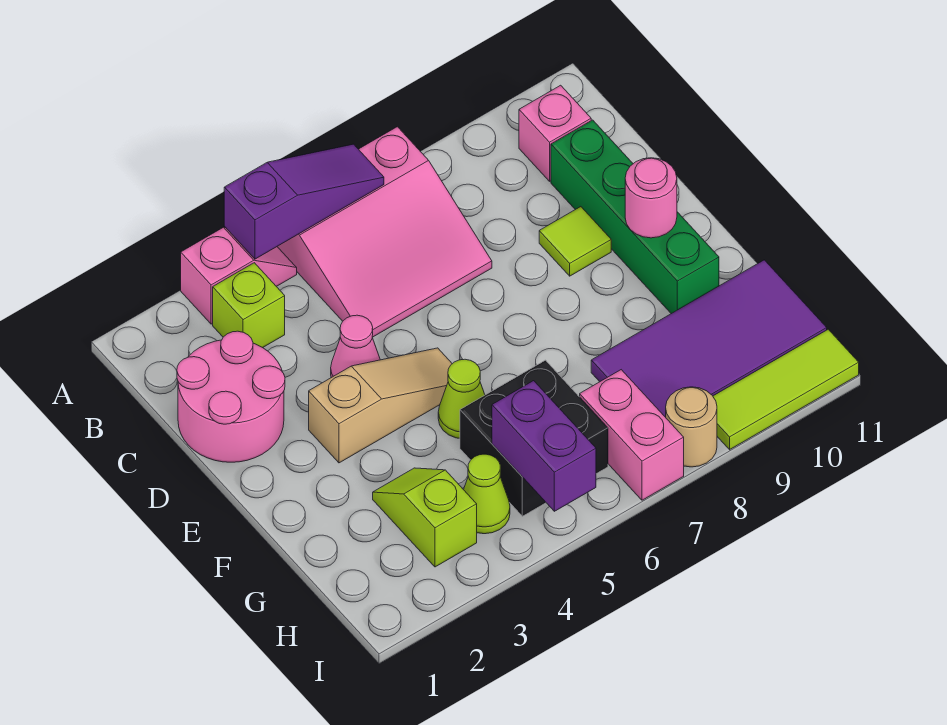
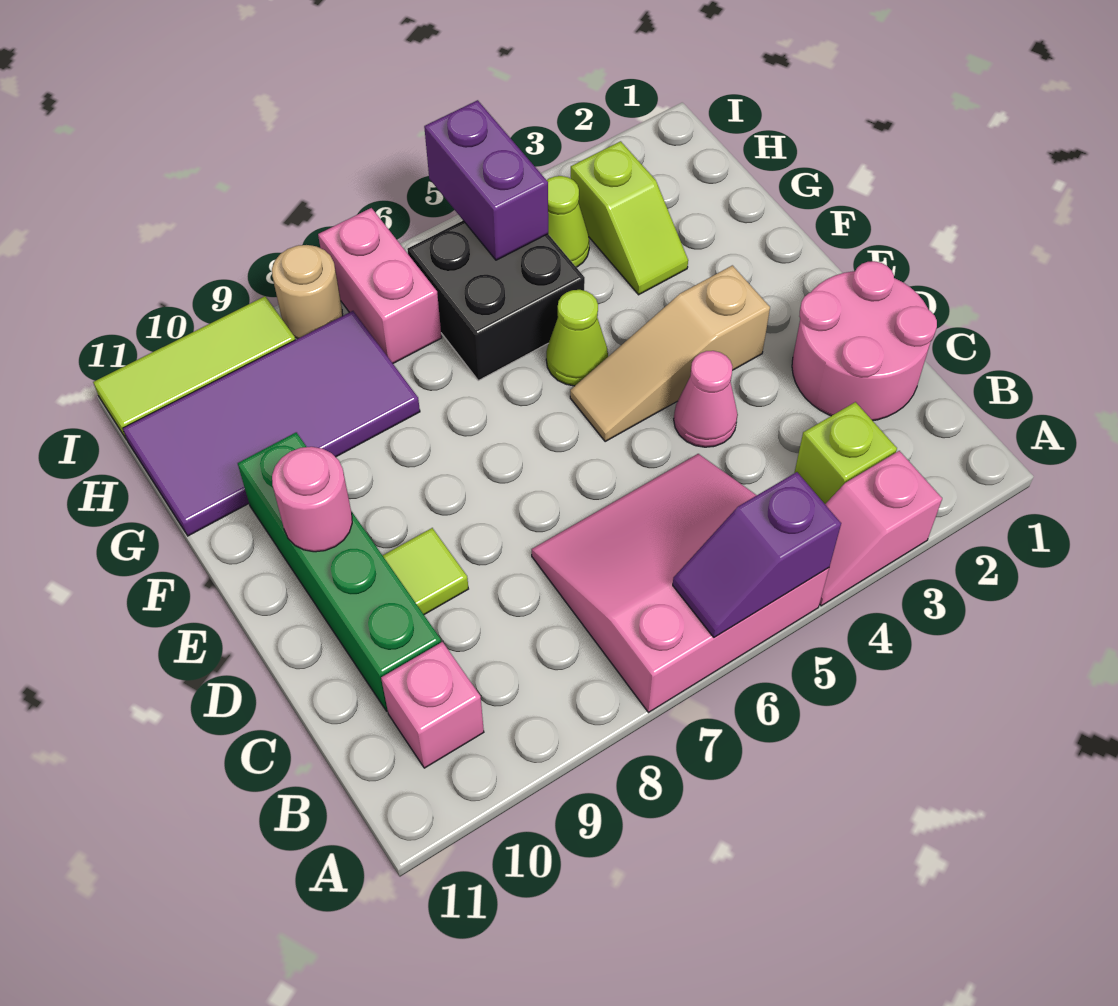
purple 1x3 slope [224,144,384,259] -> purple 1x2 slope [673,472,841,637]

